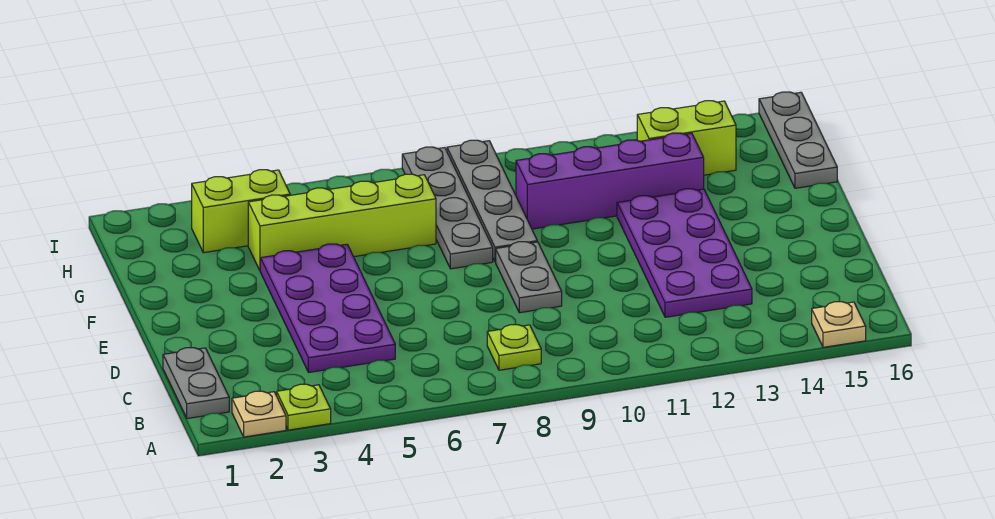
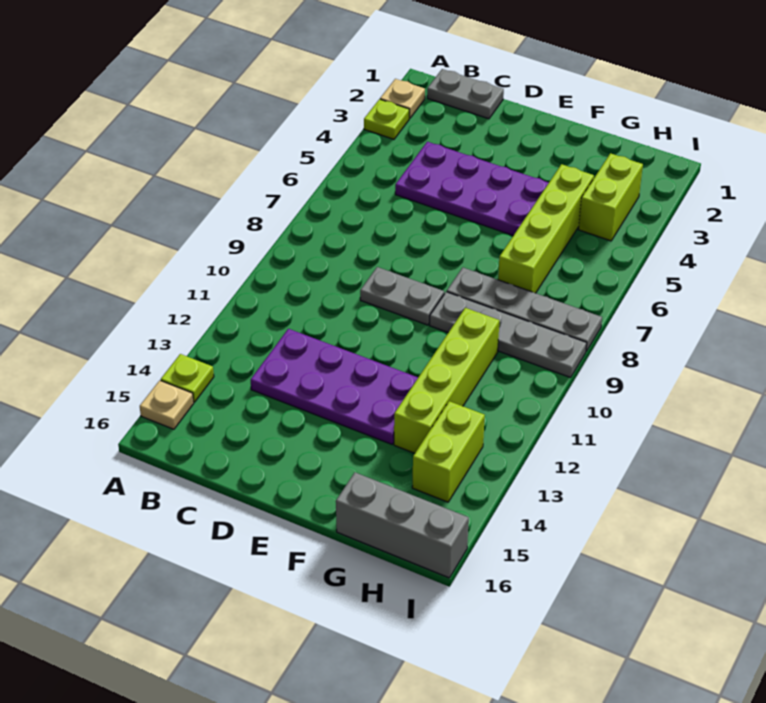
lime 1x1 plate [487,324,541,370] -> lime 1x1 plate moved to [161,354,214,402]
purple 1x4 brick [516,133,704,229] -> lime 1x4 brick [394,308,499,453]
grey 1x3 plate [759,92,837,188] -> grey 1x3 brick [336,472,469,578]

